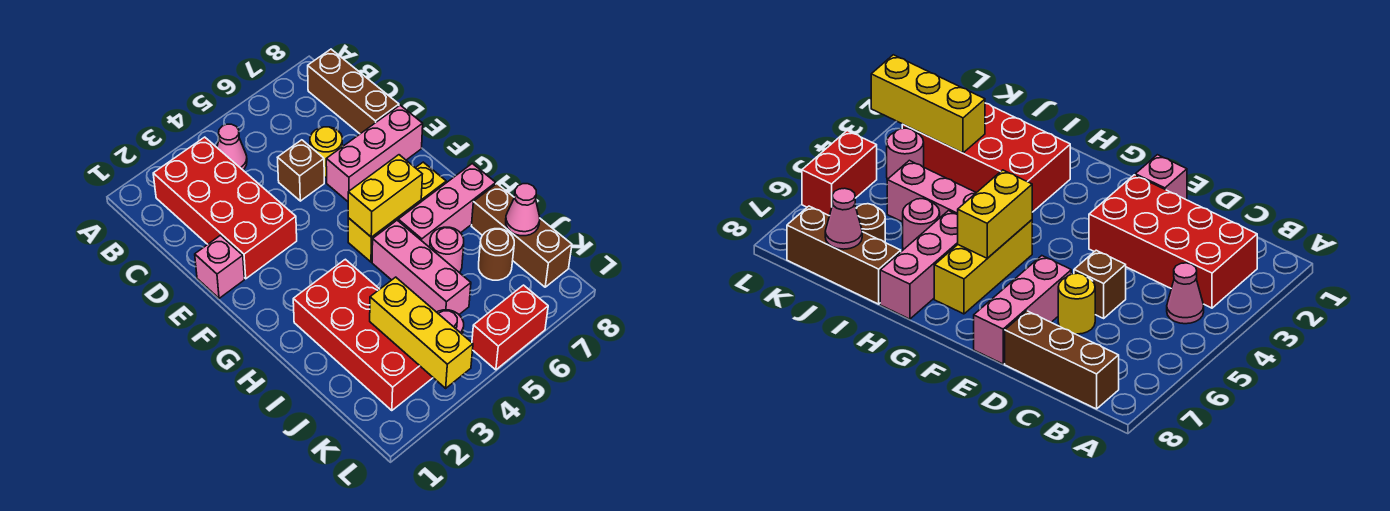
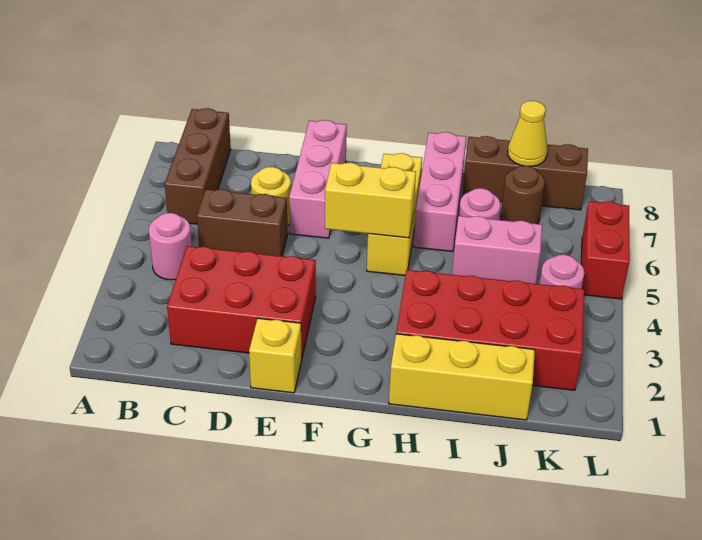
red 2x4 brick [153,137,297,279] -> red 2x3 brick [167,246,316,357]
pink 1x1 cone [217,124,247,170] -> pink 1x1 round brick [149,213,192,280]
brown 1x3 brick [308,49,399,134] -> brown 1x3 brick turned to [165,108,231,224]
brown 1x1 brick [277,140,324,201] -> brown 1x2 brick [197,189,288,256]
pink 1x1 brick [195,235,244,298] -> yellow 1x1 brick [249,318,302,393]
yellow 1x2 brick [348,155,422,237] -> yellow 1x2 brick turned to [325,163,416,238]
pink 1x3 brick [372,220,471,314] -> pink 1x2 brick [452,216,542,284]
yellow 1x3 brick [370,277,473,388] -> yellow 1x3 brick moved to [389,334,535,420]
pink 1x1 cone [506,184,540,236] -> yellow 1x1 cone [508,101,547,166]

